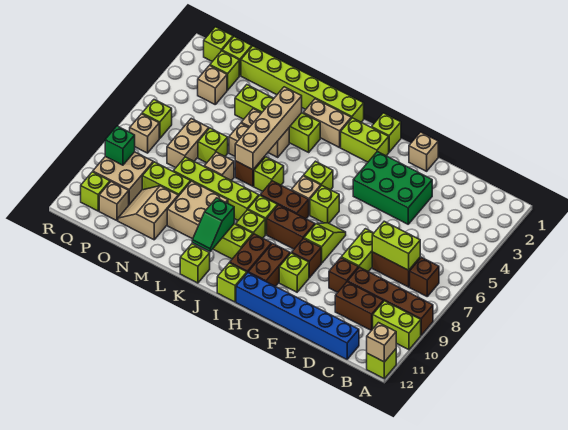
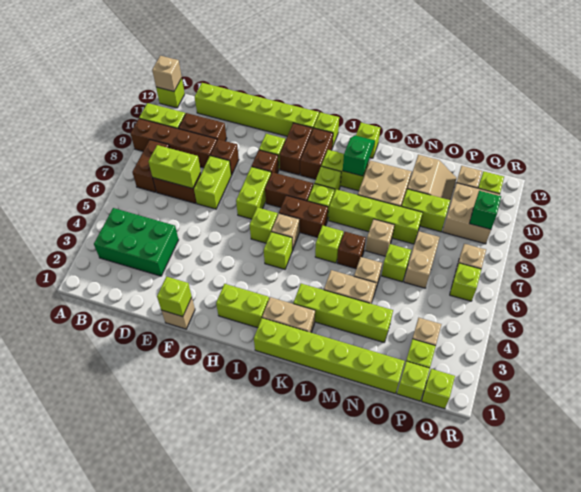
brown 1x1 brick [410,257,439,296] -> brown 1x2 brick [132,140,169,192]
blue 1x6 brick [236,273,359,359] -> lime 1x6 brick [195,83,319,136]
green 2x3 brick [353,152,432,224] -> green 2x3 brick moved to [94,208,179,276]
lime 1x2 slope [304,223,346,263] -> lime 1x2 brick [236,167,271,219]
lime 1x1 brick [372,113,401,152] -> lime 1x1 brick moved to [157,277,192,317]
tan 1x4 brick [235,87,302,170] -> none

